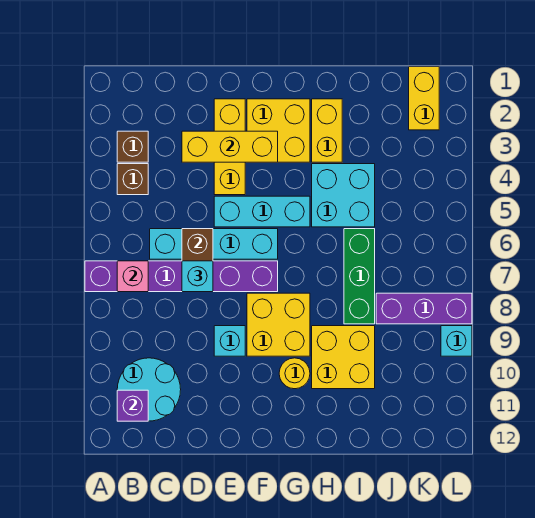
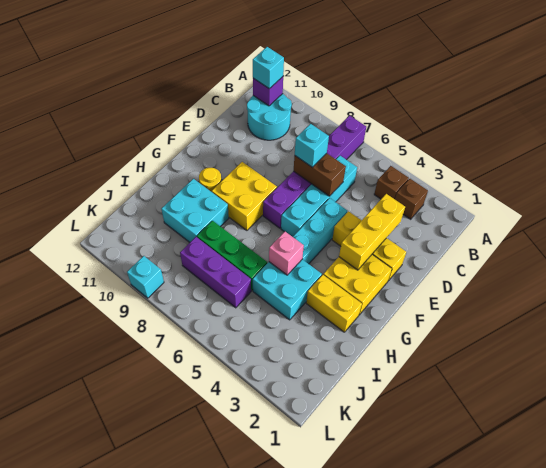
pink 1x1 brick [117,261,148,292] -> pink 1x1 brick moved to [269,232,304,275]
cyan 1x1 brick [214,326,245,356] -> cyan 1x1 brick moved to [253,47,284,89]
yellow 2x2 brick [312,326,375,389] -> cyan 2x2 brick [161,179,229,242]
purple 1x3 brick [376,293,472,324] -> purple 1x3 brick turned to [180,237,251,308]
yellow 1x2 brick [409,67,439,130] -> none

